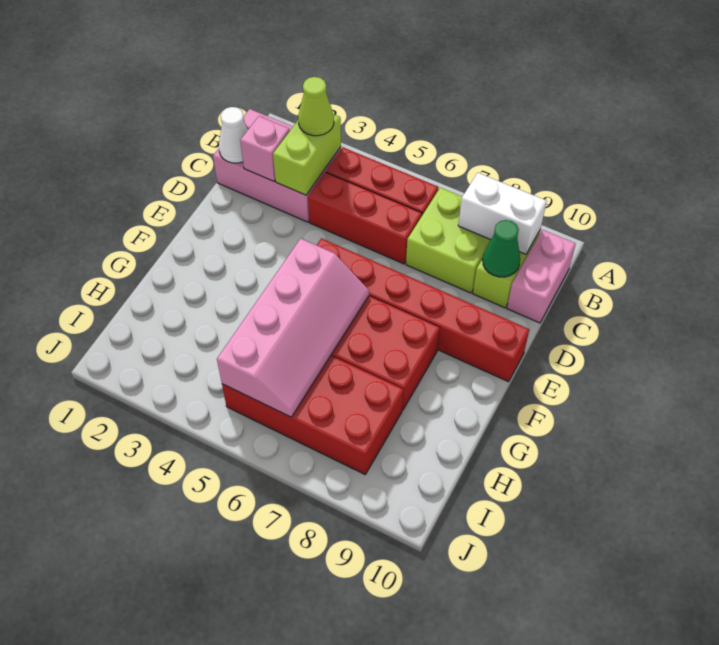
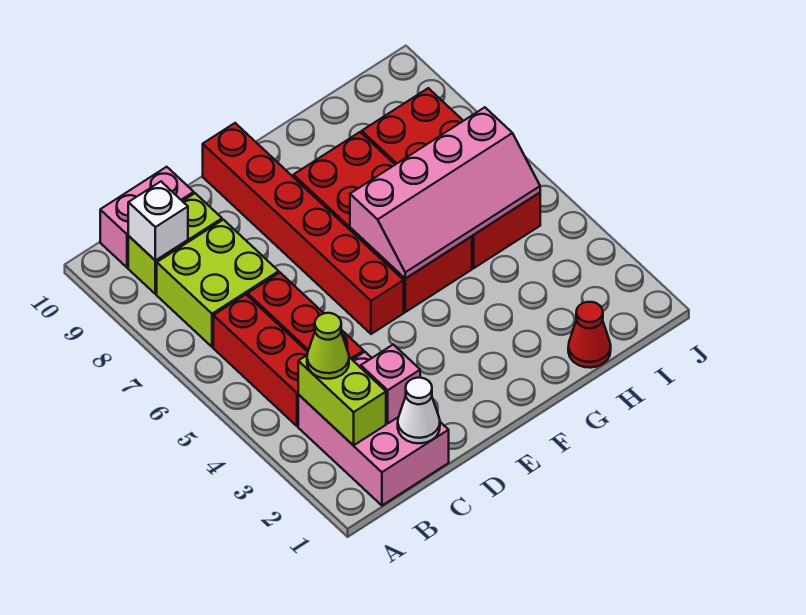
lime 1x2 brick [273,115,341,195] -> lime 1x2 brick turned to [298,355,386,446]
white 1x2 brick [458,173,547,254] -> white 1x1 brick [128,182,188,261]
green 1x1 cone [483,220,520,277] -> none
pink 2x4 slope [217,238,369,417] -> pink 2x4 slope turned to [350,107,540,279]
none -> red 1x1 cone [568,302,611,368]

